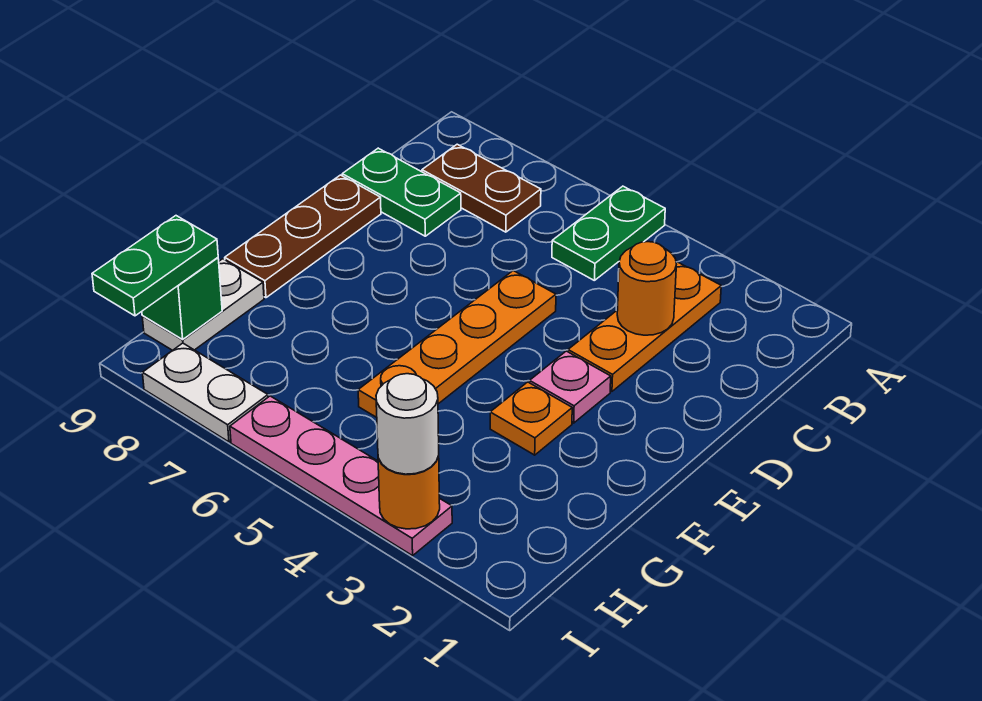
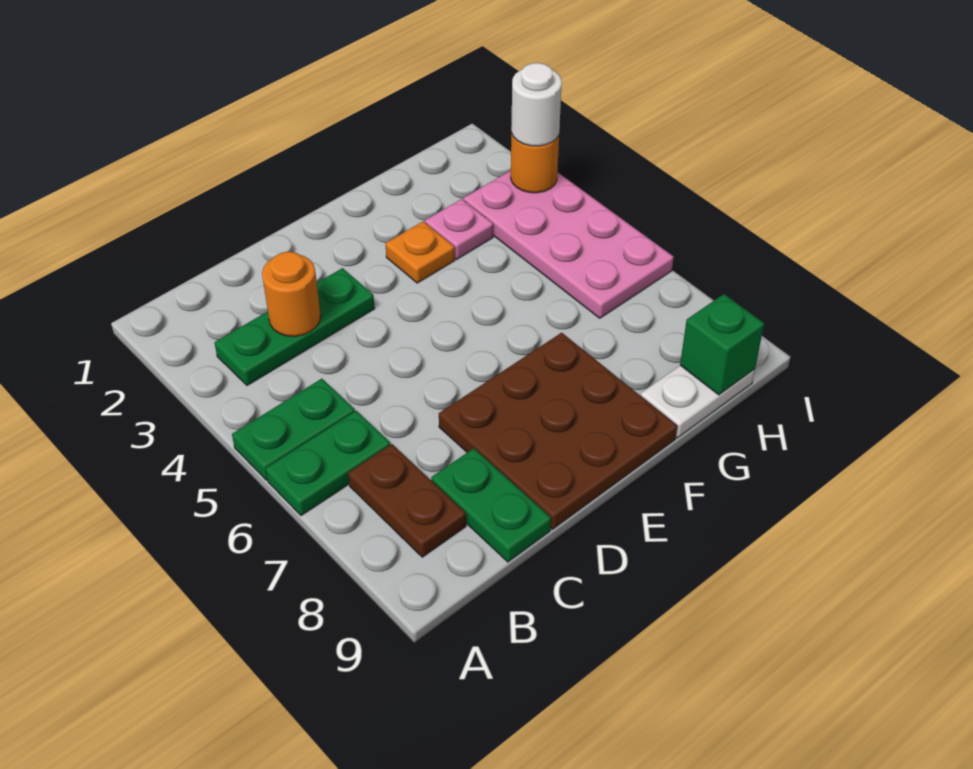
orange 1x3 plate [568,262,721,391] -> green 1x3 plate [214,268,375,385]
orange 1x4 plate [358,271,556,417] -> none
brown 1x3 plate [225,175,381,298] -> brown 3x3 plate [439,333,677,529]
pink 1x1 plate [530,351,611,423] -> pink 1x1 plate moved to [425,199,493,259]
green 1x2 plate [92,216,218,316] -> green 1x2 plate moved to [266,411,390,516]
pink 1x4 plate [230,396,452,556] -> pink 2x4 plate [464,171,674,318]
white 1x2 plate [143,343,268,442] -> none

